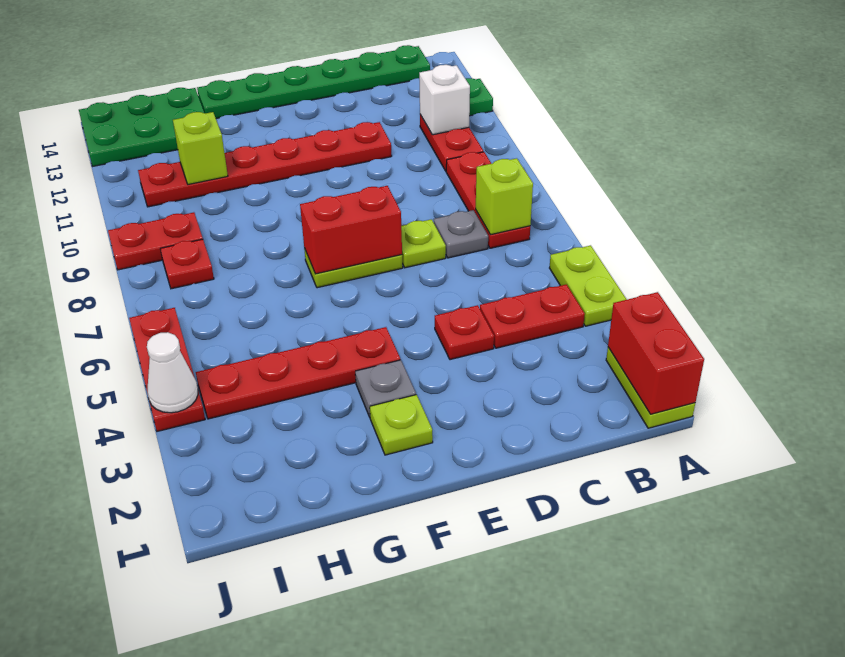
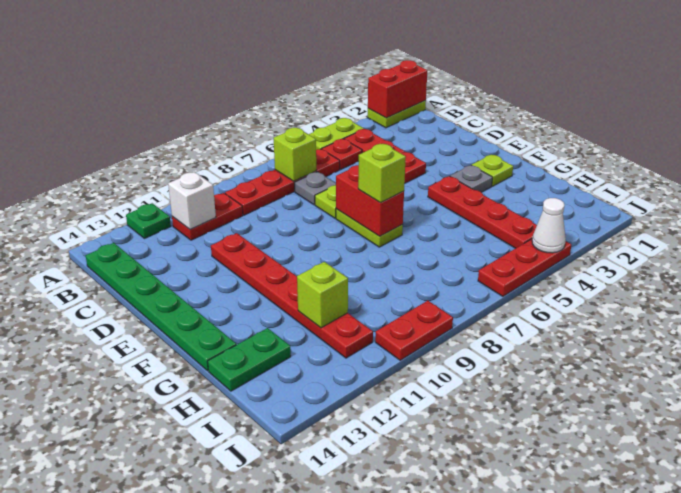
red 1x3 plate [446,152,530,248] -> red 1x4 plate [225,149,340,215]
none -> lime 1x1 brick [358,144,406,203]
green 2x3 plate [79,88,204,166] -> green 1x2 plate [208,328,291,391]
red 1x1 plate [161,239,214,289] -> red 1x1 plate moved to [322,139,362,169]
red 1x2 plate [108,212,203,270] -> red 1x2 plate turned to [375,301,453,360]

